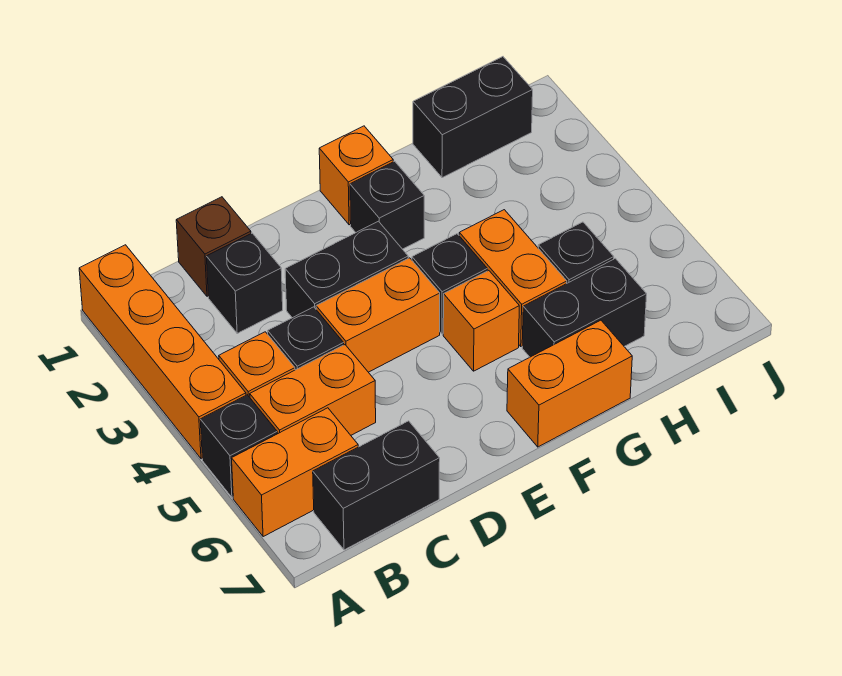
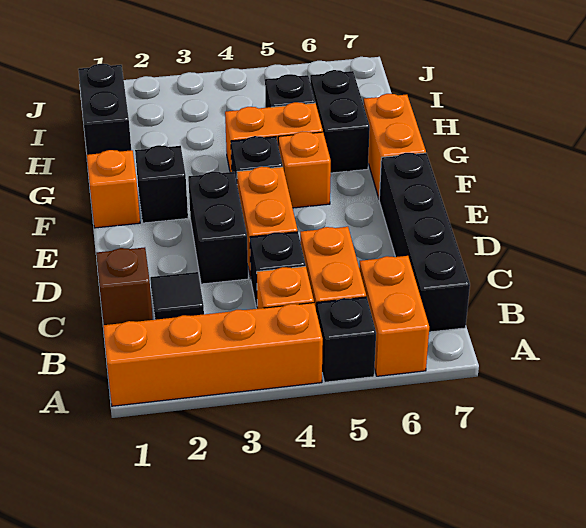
black 1x2 brick [313,421,440,550] -> black 1x4 brick [379,153,470,332]
black 1x1 brick [206,233,283,333] -> black 1x1 tile [150,272,204,320]

